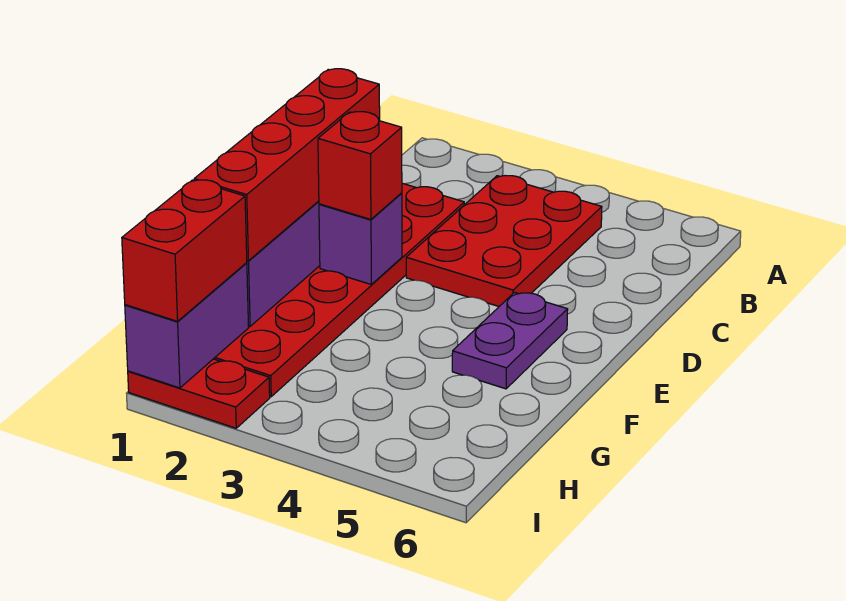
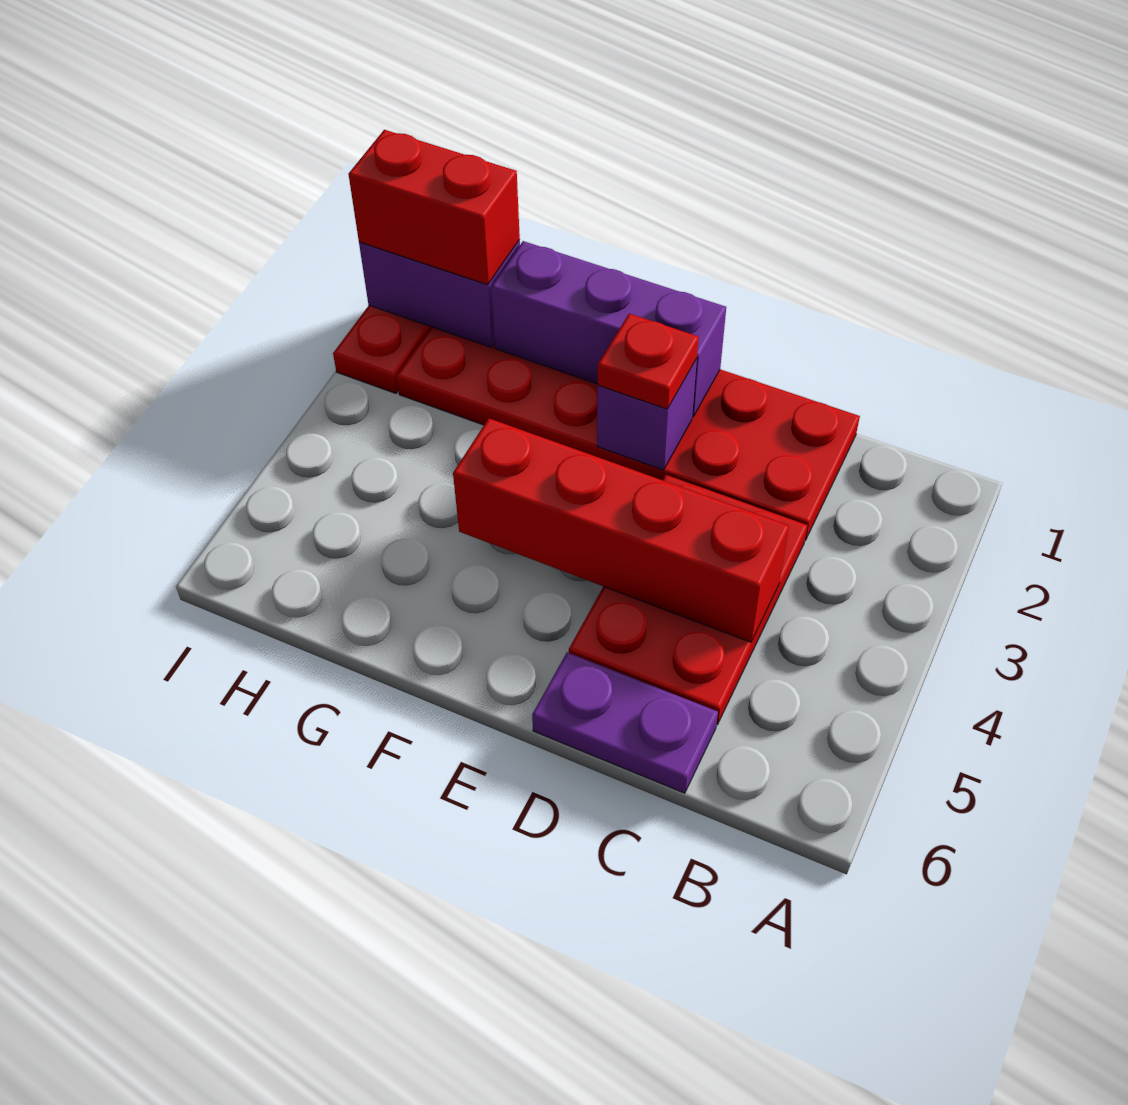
red 2x3 plate [406,176,602,306] -> red 2x3 plate turned to [569,475,807,725]
red 1x4 brick [194,69,380,261] -> red 1x4 brick moved to [453,419,789,642]
red 1x1 brick [318,112,402,219] -> red 1x1 plate [598,314,699,409]
purple 1x2 plate [452,293,568,389] -> purple 1x2 plate moved to [532,652,718,793]

